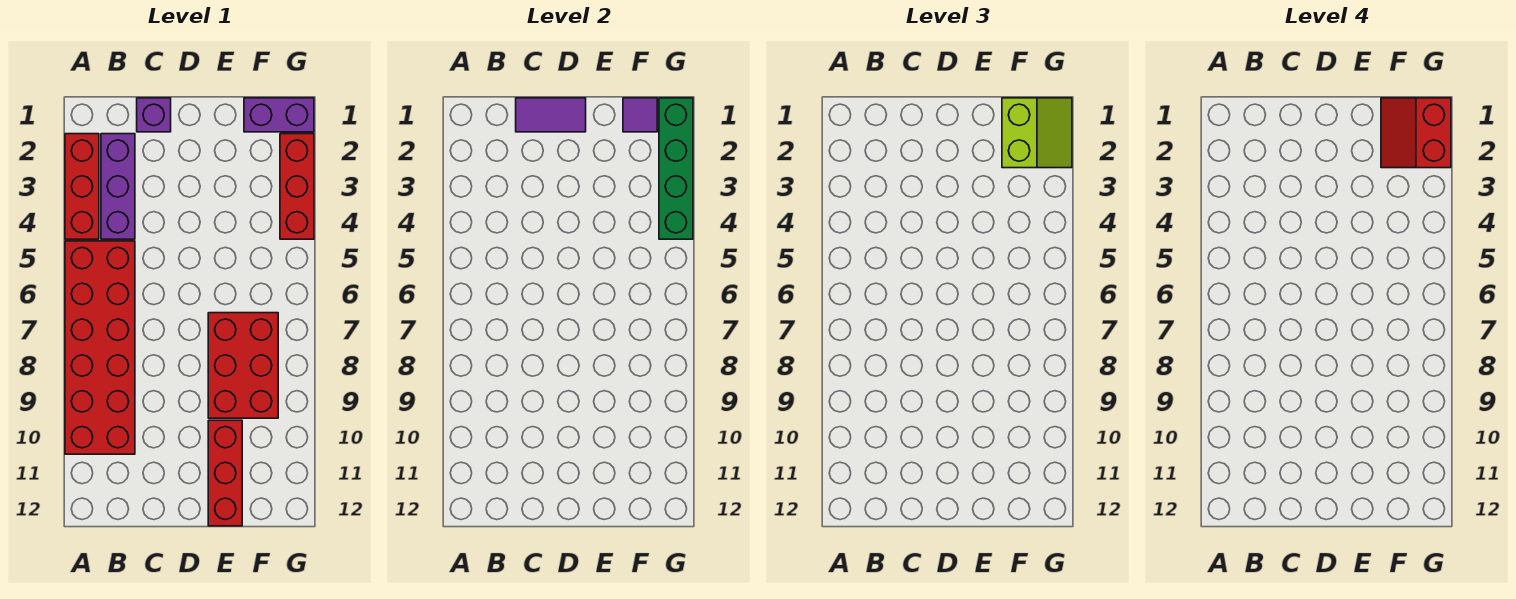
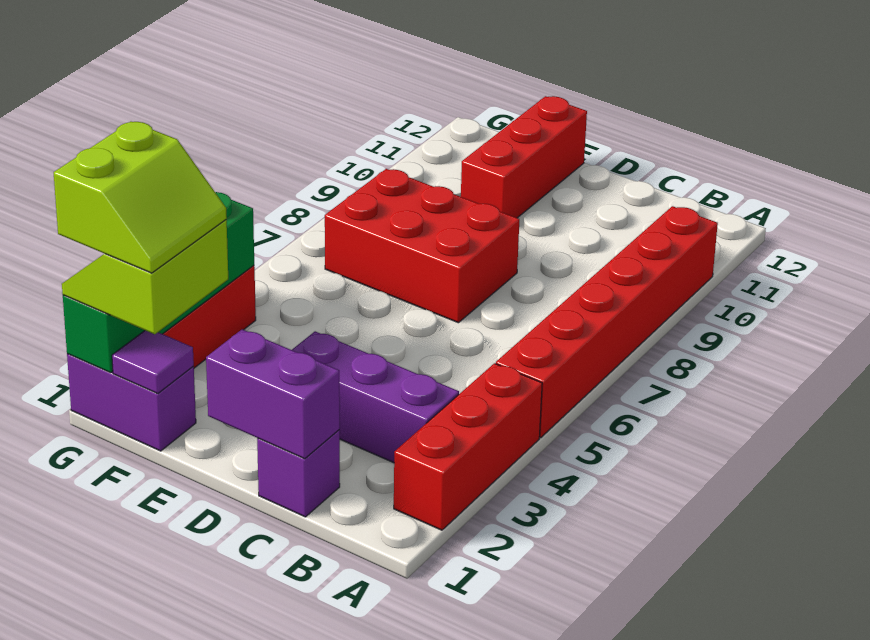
red 2x6 brick [65,241,135,454] -> red 1x6 brick [496,206,718,438]
purple 1x3 brick [101,134,135,239] -> purple 1x3 brick turned to [292,331,459,463]
purple 1x2 tile [516,98,586,132] -> purple 1x2 brick [206,329,340,459]
red 2x3 brick [208,313,278,418] -> red 2x3 brick turned to [325,169,519,323]
red 2x2 slope [1381,98,1451,168] -> lime 2x2 slope [54,122,227,273]

